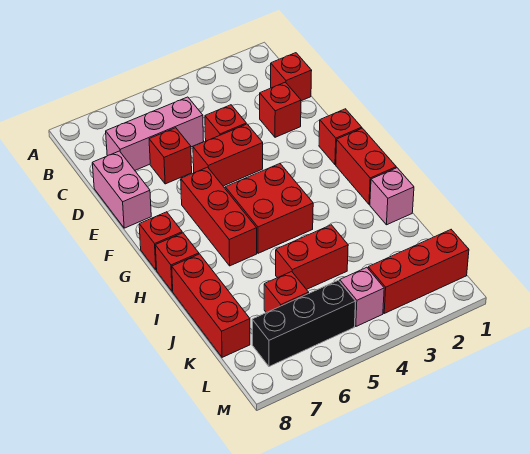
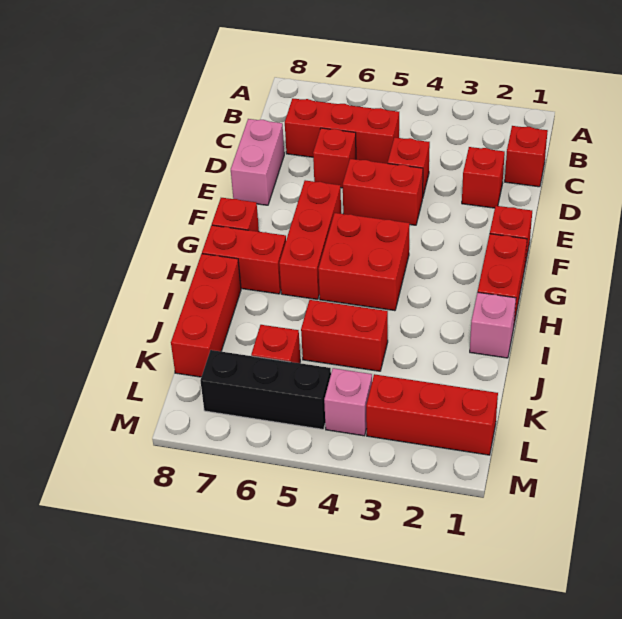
pink 1x3 brick [106,97,204,170] -> red 1x3 brick [285,99,399,163]
red 1x1 brick [155,233,199,291] -> red 1x2 brick [202,225,286,294]

